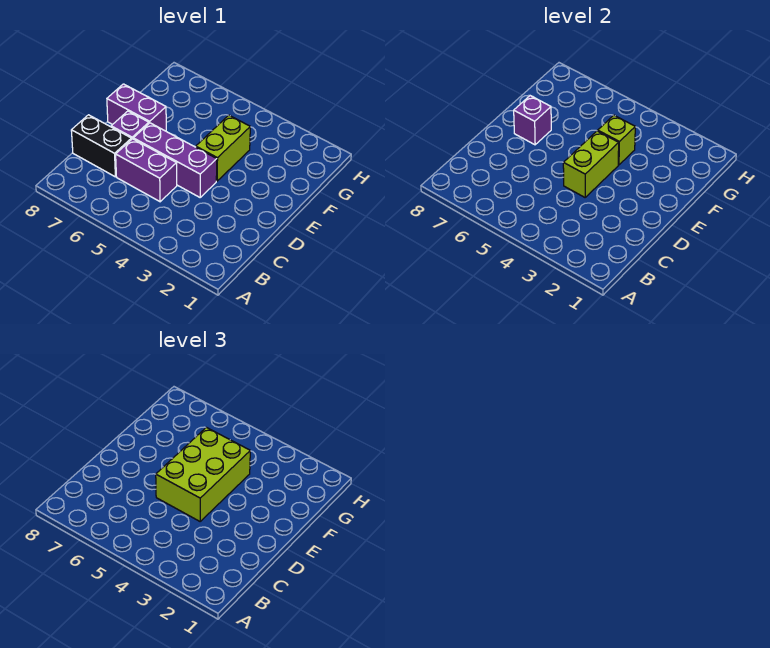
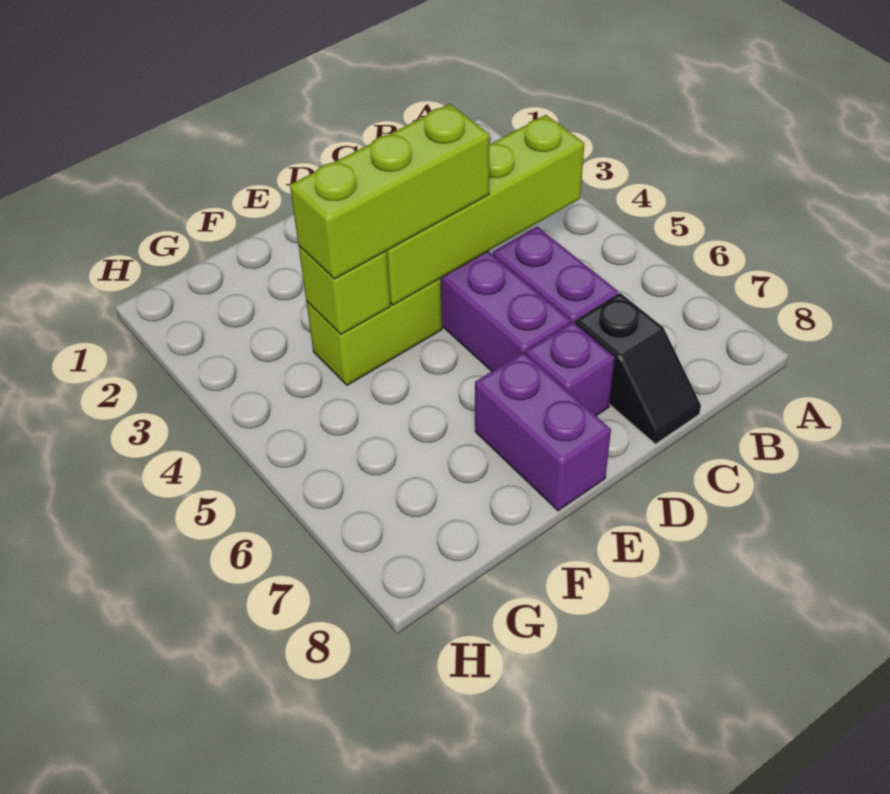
black 1x2 brick [71,115,131,177] -> black 1x2 slope [575,293,701,444]
lime 1x2 brick [563,131,619,197] -> lime 1x4 brick [386,115,584,305]
lime 2x3 brick [156,427,250,521] -> lime 1x3 brick [290,104,489,279]
purple 1x1 brick [514,96,551,145] -> none

